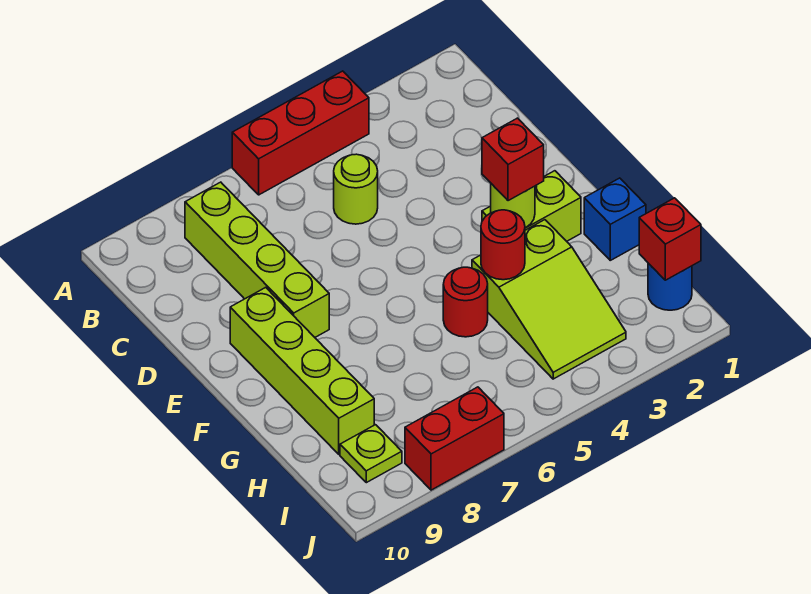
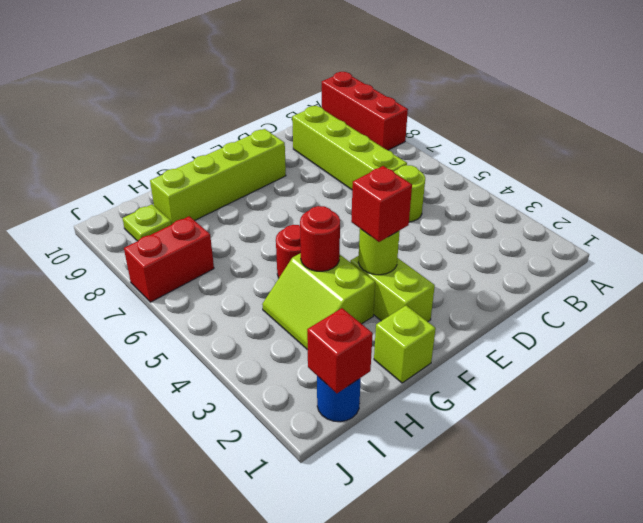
red 1x3 brick [232,71,369,195] -> red 1x3 brick moved to [322,72,408,150]
lime 1x4 brick [185,182,329,337] -> lime 1x4 brick turned to [292,106,407,190]
blue 1x1 brick [584,178,646,260] -> lime 1x1 brick [374,306,436,383]
lime 2x3 slope [472,220,626,379] -> lime 2x2 slope [262,253,375,350]
red 1x2 brick [405,387,504,490] -> red 1x2 brick turned to [124,216,214,302]

